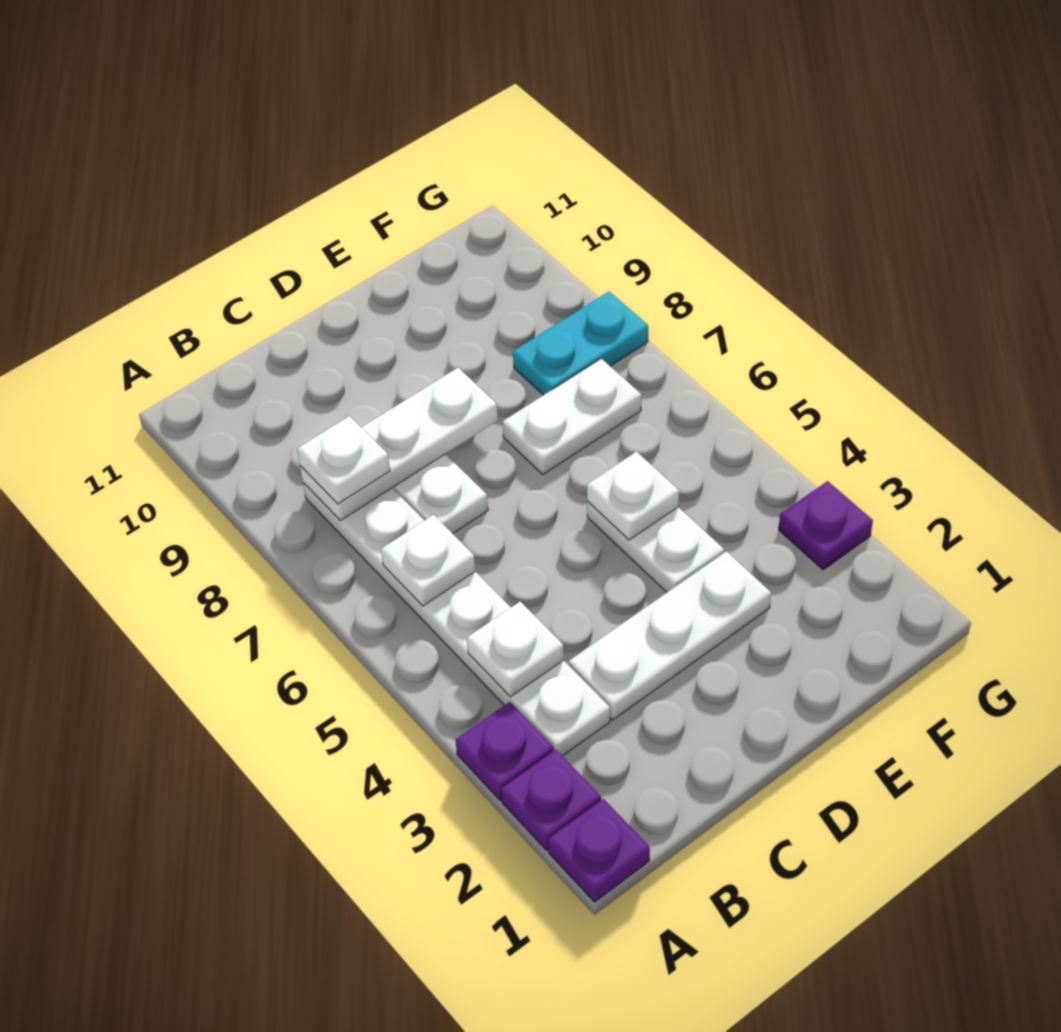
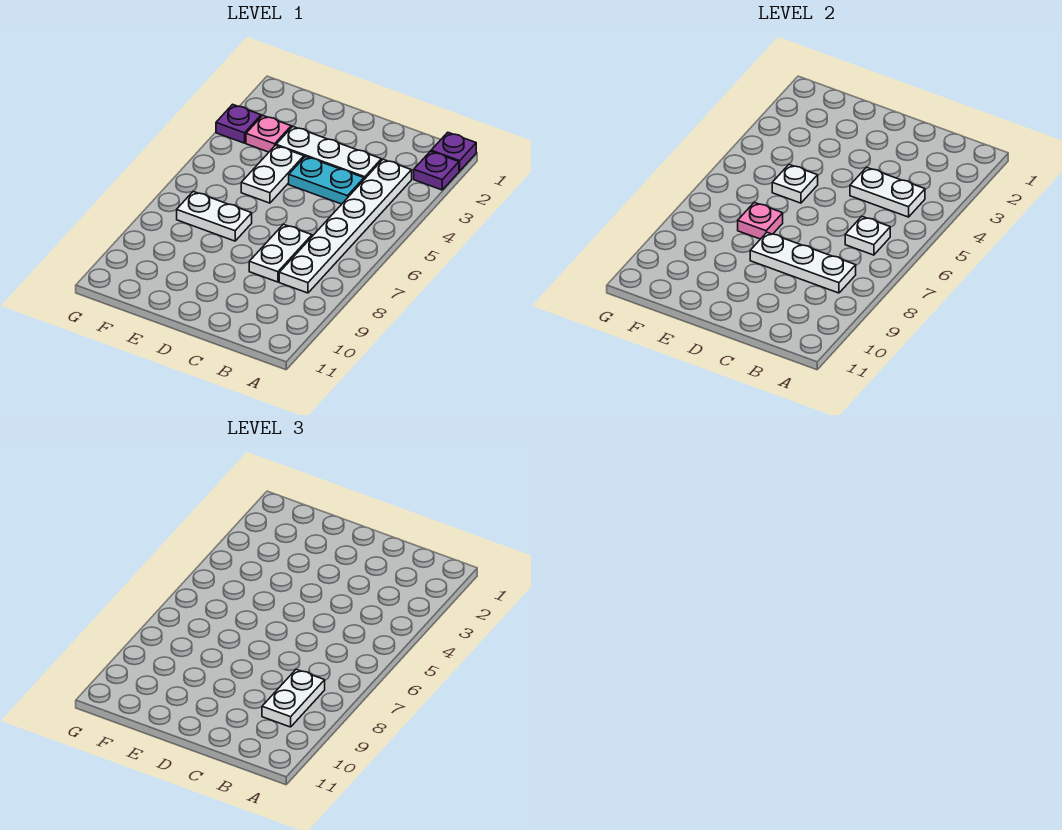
purple 1x1 plate [456,702,554,800] -> none
white 1x1 plate [467,602,564,697] -> white 1x2 plate [850,167,925,217]
white 1x1 plate [297,416,390,504] -> white 1x2 plate [262,669,325,727]
none -> pink 1x1 plate [738,202,783,239]
none -> pink 1x1 plate [246,115,291,152]
cyan 1x2 plate [513,292,648,395] -> cyan 1x2 plate moved to [289,156,364,204]

